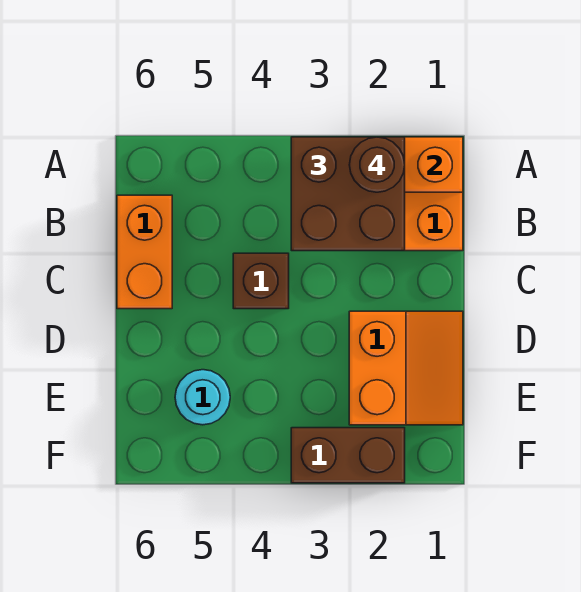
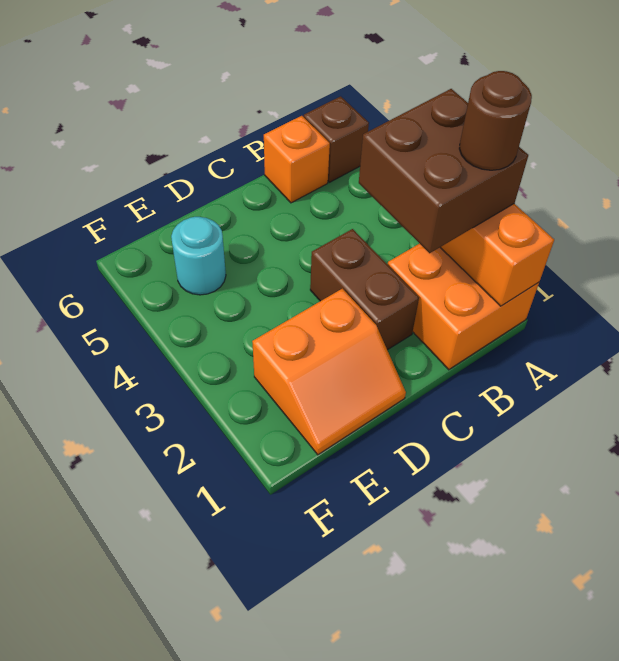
orange 1x2 brick [117,195,172,309] -> orange 1x1 brick [264,116,330,203]
brown 1x1 brick [233,253,289,309] -> brown 1x1 brick moved to [304,96,369,182]
brown 1x2 brick [291,428,405,483] -> brown 1x2 brick moved to [310,229,419,350]

